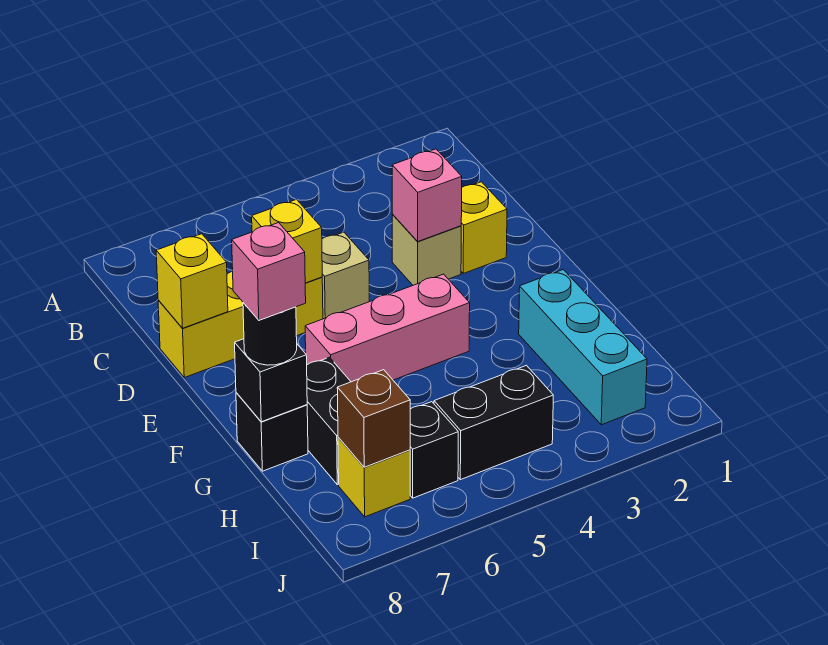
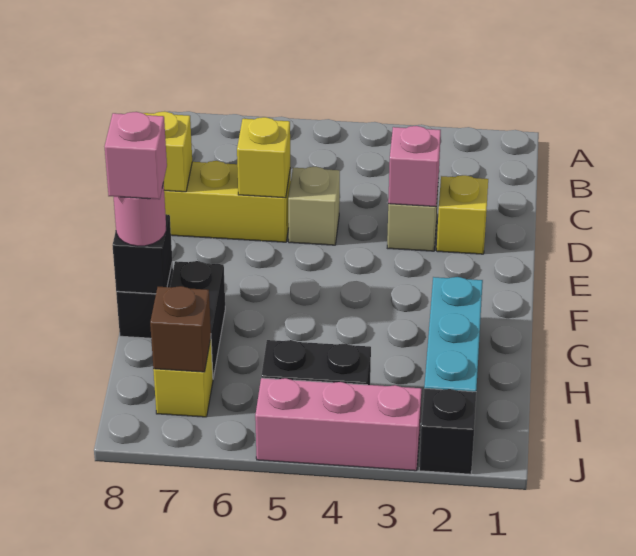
pink 1x3 brick [305,274,470,382] -> pink 1x3 brick moved to [255,378,422,471]
black 1x1 round brick [243,303,297,365] -> pink 1x1 round brick [114,182,166,246]
black 1x1 brick [410,402,458,498] -> black 1x1 brick moved to [419,388,476,474]

